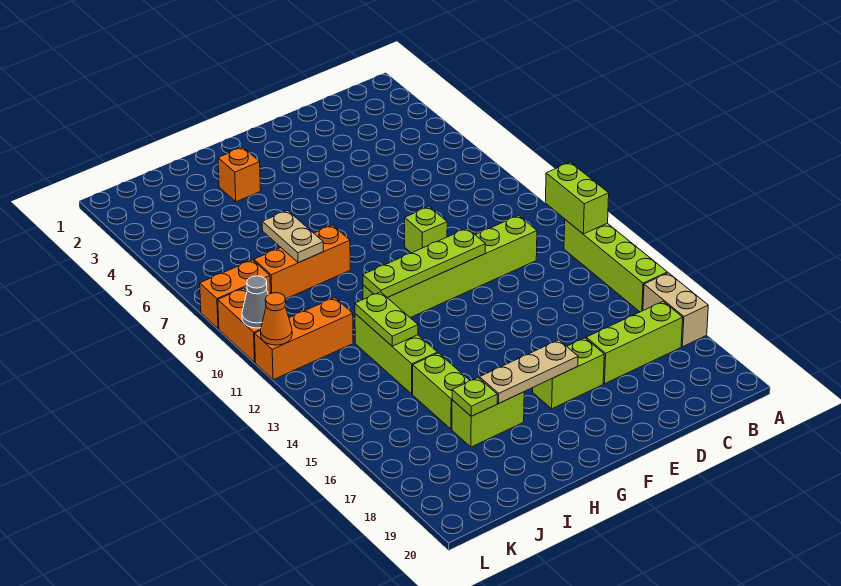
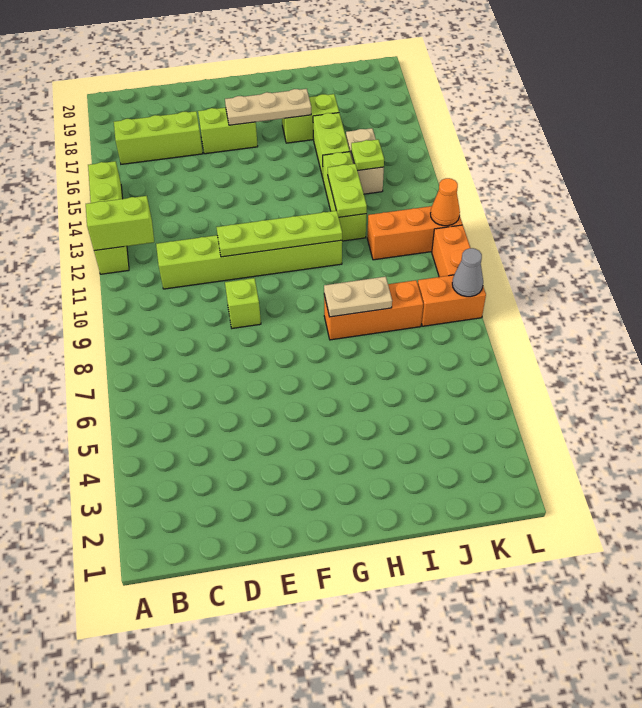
lime 1x2 brick [545,162,609,234] -> lime 1x2 brick turned to [86,196,154,251]
tan 1x2 brick [643,273,708,347] -> tan 1x2 brick moved to [346,128,384,194]
orange 1x1 brick [218,147,261,202] -> none
tan 1x2 plate [262,211,324,263] -> tan 1x2 plate turned to [324,277,392,317]
lime 1x1 plate [452,378,497,416] -> lime 1x1 plate moved to [351,140,384,171]
grey 1x1 cone [242,276,268,328] -> grey 1x1 cone moved to [452,248,483,297]

